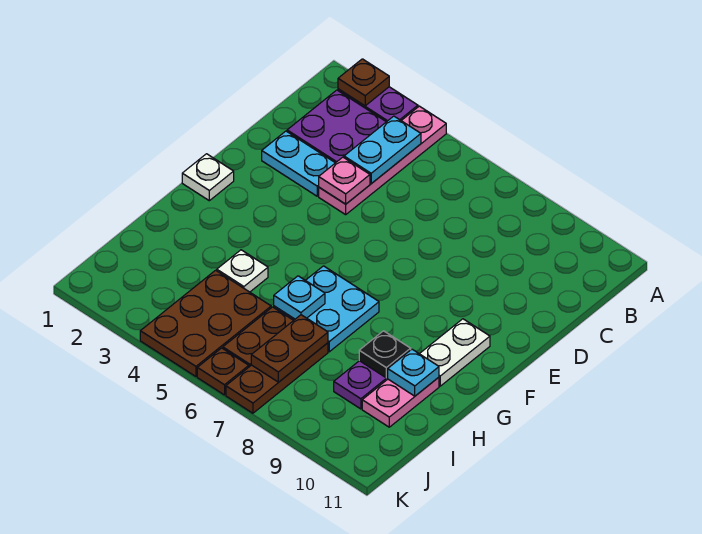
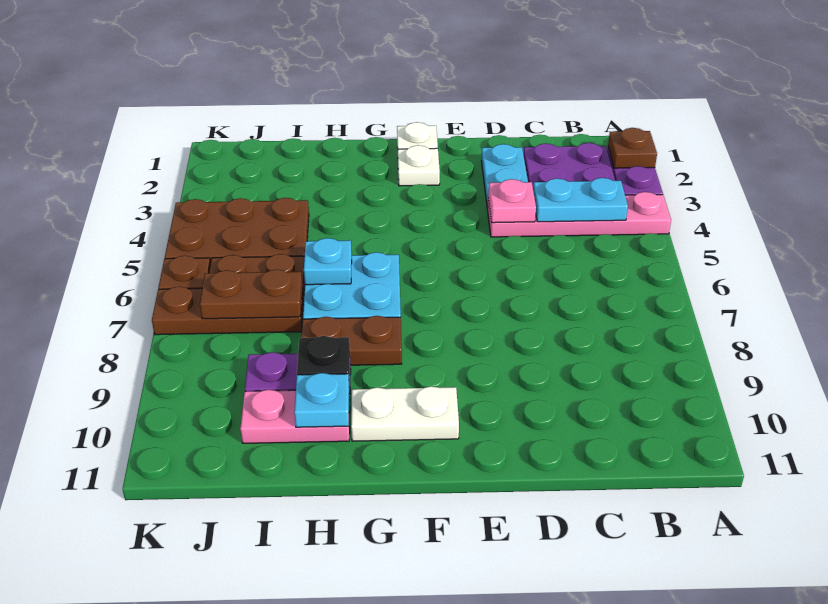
none -> brown 1x2 plate [302,316,402,365]
white 1x1 plate [217,250,268,292] -> white 1x1 plate moved to [398,145,440,186]

